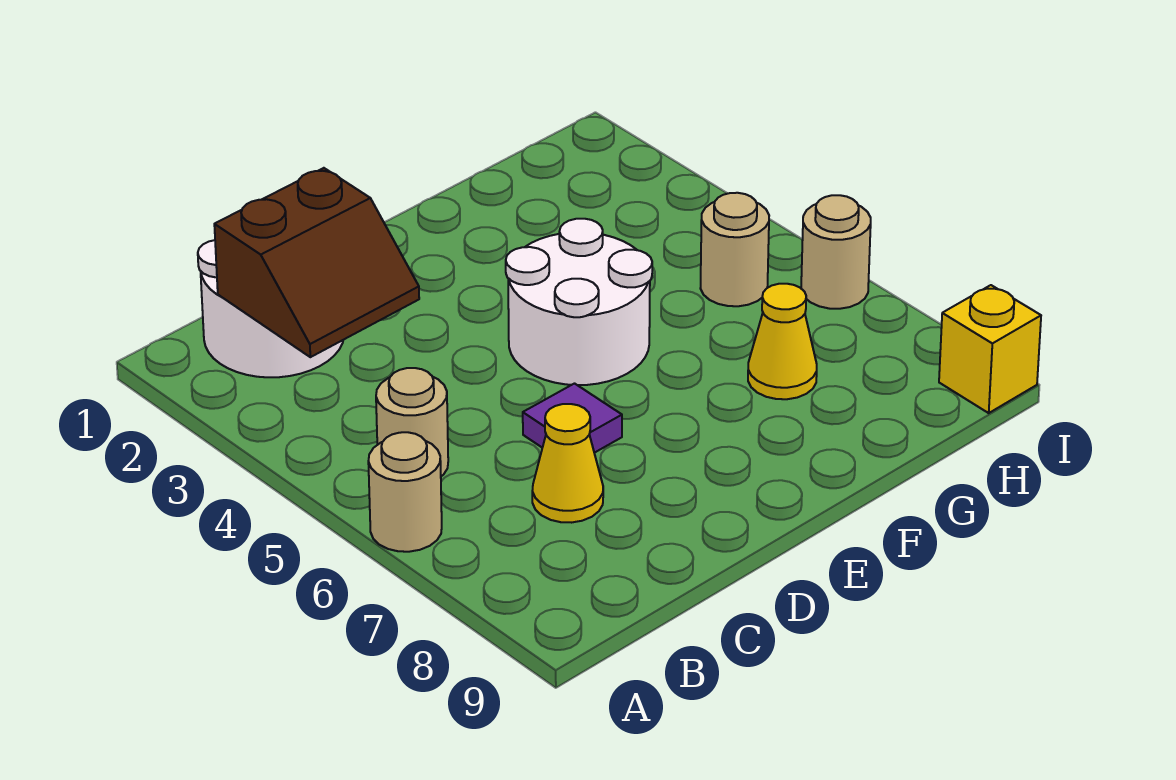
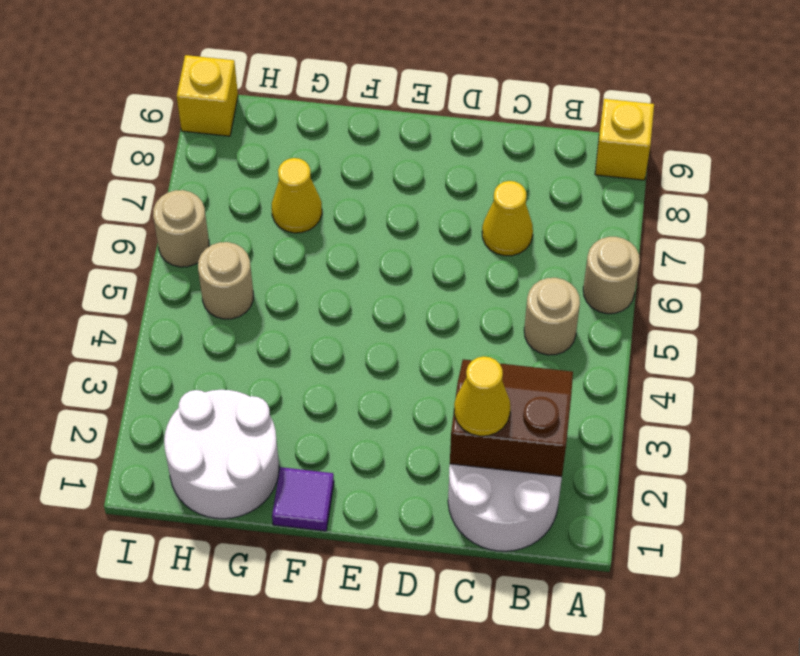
none -> yellow 1x1 brick [595,99,654,180]
none -> yellow 1x1 cone [454,356,510,436]
purple 1x1 tile [523,384,622,453] -> purple 1x1 tile moved to [272,467,334,531]
white 2x2 round brick [506,219,652,385] -> white 2x2 round brick moved to [164,390,279,519]

